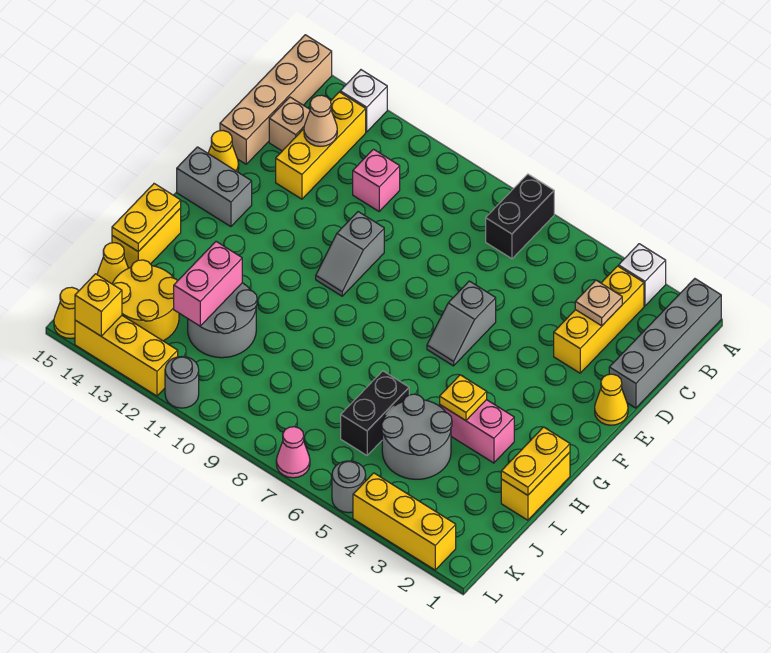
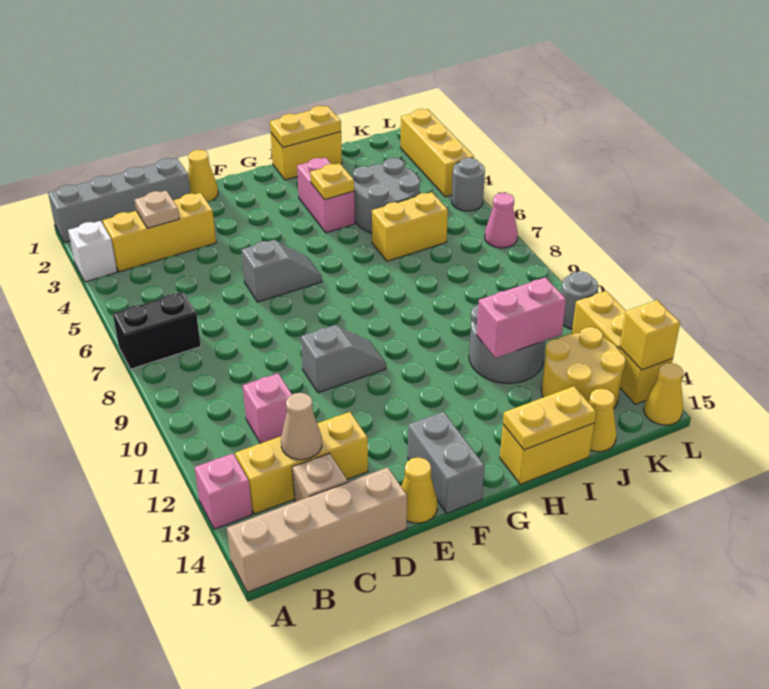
white 1x1 brick [340,70,387,132] -> pink 1x1 brick [195,454,252,529]
black 1x2 brick [341,371,409,455] -> yellow 1x2 brick [372,192,448,261]

